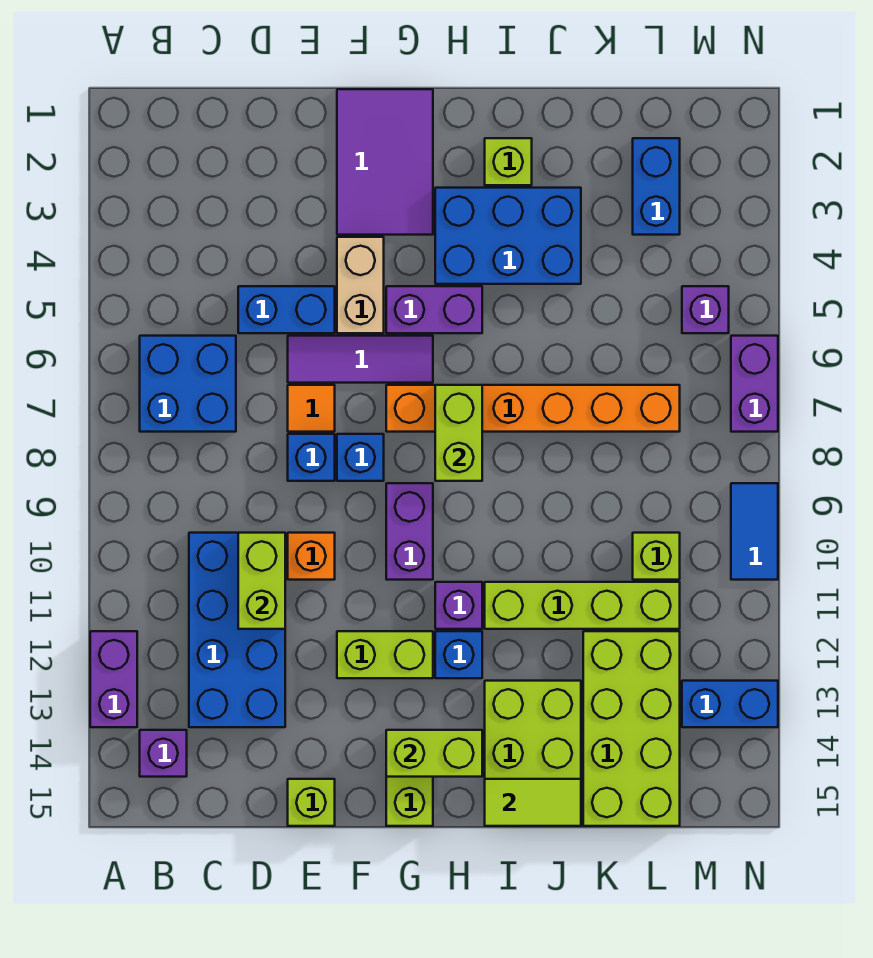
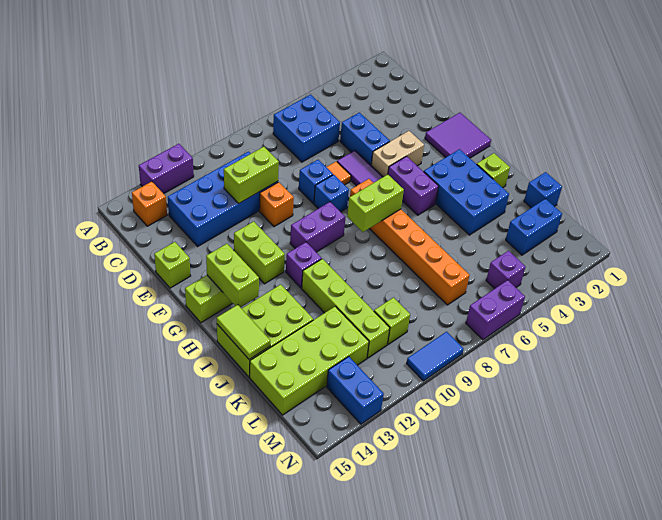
purple 1x1 brick [140,730,187,777] -> orange 1x1 brick [132,182,167,226]
purple 2x3 tile [337,89,433,235] -> purple 2x2 tile [425,113,491,158]
blue 1x1 brick [435,631,482,678] -> blue 1x1 brick moved to [524,172,562,208]

